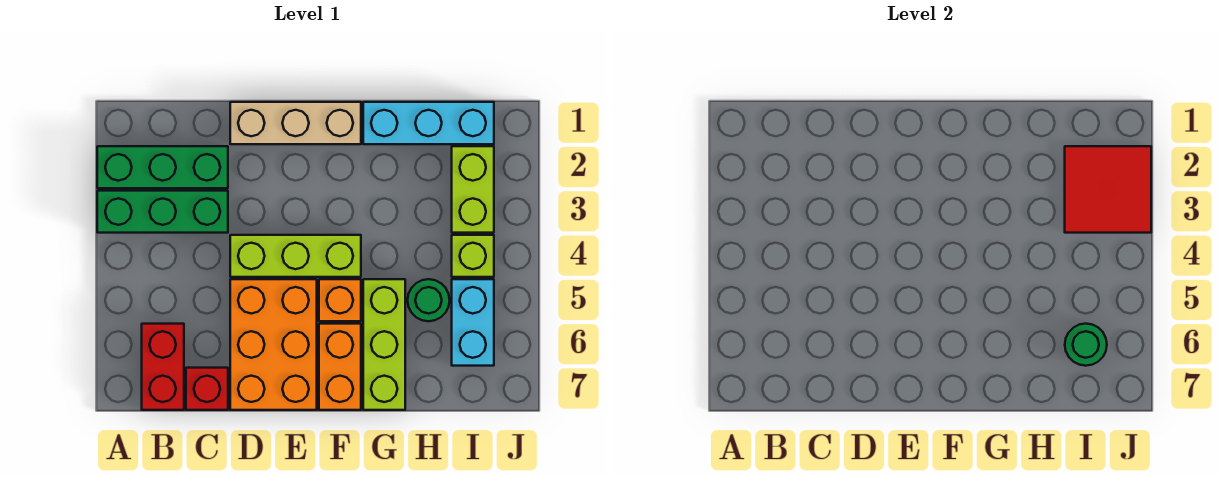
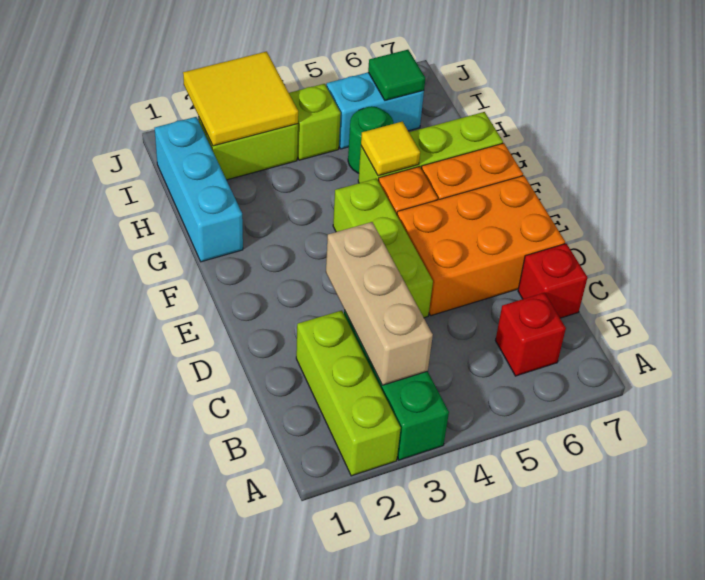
green 1x3 brick [97,146,228,188] -> lime 1x3 brick [296,310,401,476]
red 1x2 brick [142,324,184,410] -> red 1x1 brick [495,293,566,376]
tan 1x3 brick [230,102,361,144] -> tan 1x3 brick moved to [326,222,433,385]
none -> yellow 1x1 tile [361,122,420,176]
red 2x2 tile [1065,146,1151,233] -> yellow 2x2 tile [183,51,298,146]
green 1x1 round brick [1065,324,1107,366] -> green 1x1 tile [368,50,425,100]

